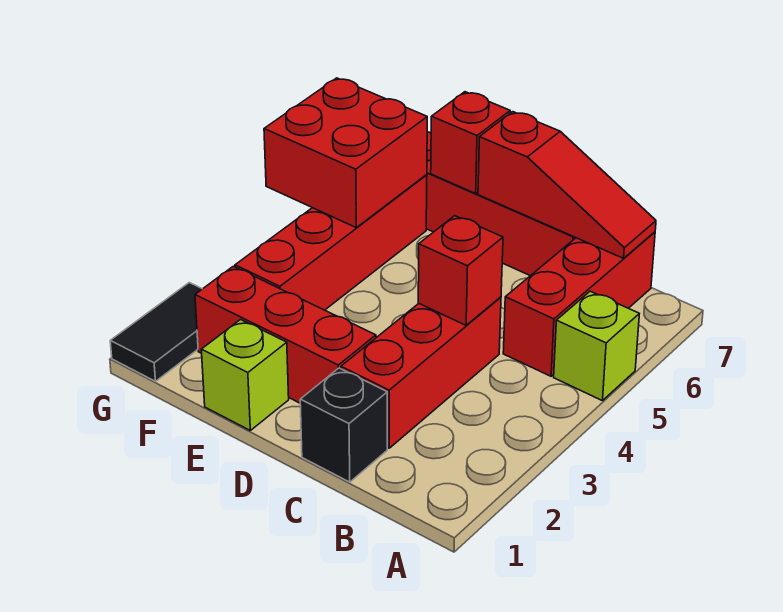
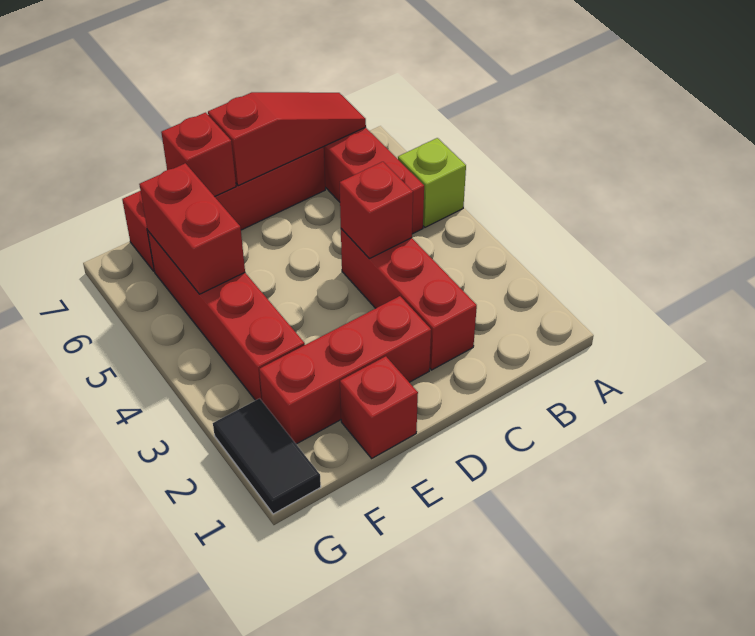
black 1x1 brick [300,368,387,482] -> none
lime 1x1 brick [201,320,289,430] -> red 1x1 brick [340,356,418,458]
red 2x2 brick [264,78,427,228] -> red 1x2 brick [139,163,245,294]

